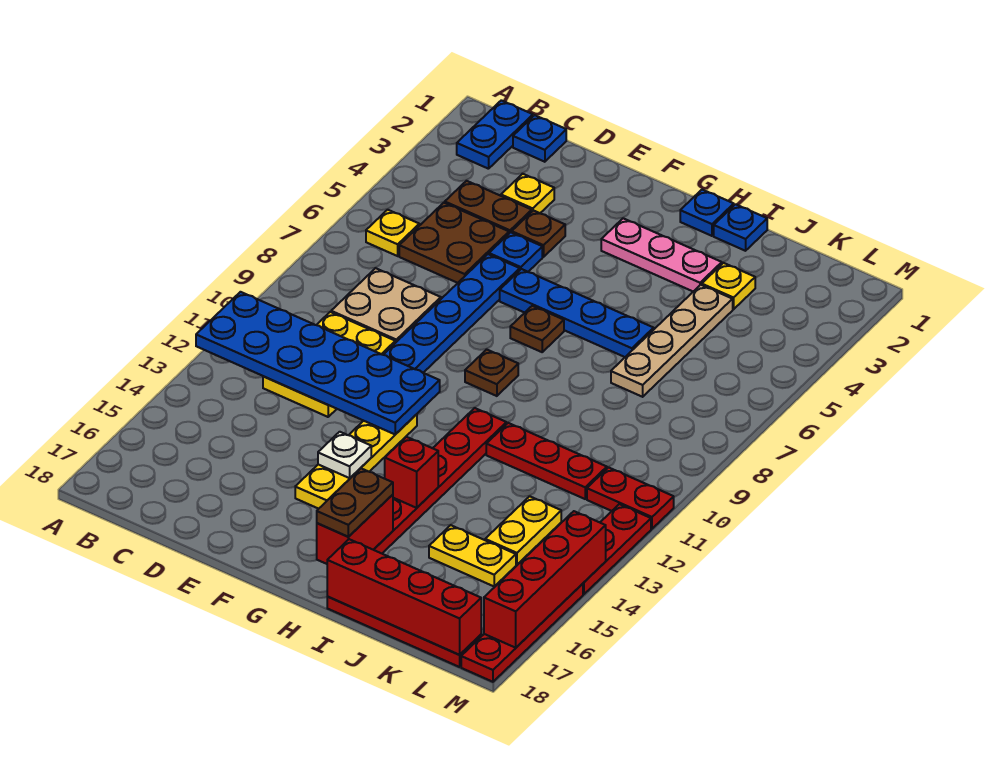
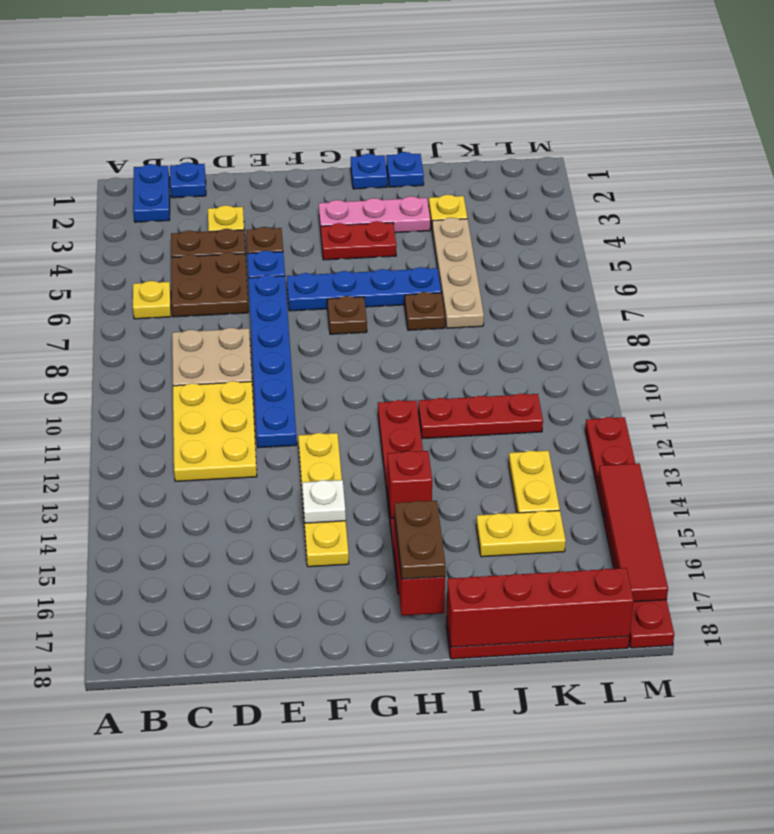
blue 2x6 plate [196,292,440,434] -> none
brown 1x1 plate [465,349,518,396] -> brown 1x1 plate moved to [405,292,445,330]
red 1x2 plate [587,467,674,529] -> red 1x2 plate moved to [321,221,396,260]
red 1x4 brick [484,511,606,648] -> red 1x4 tile [598,463,668,602]

